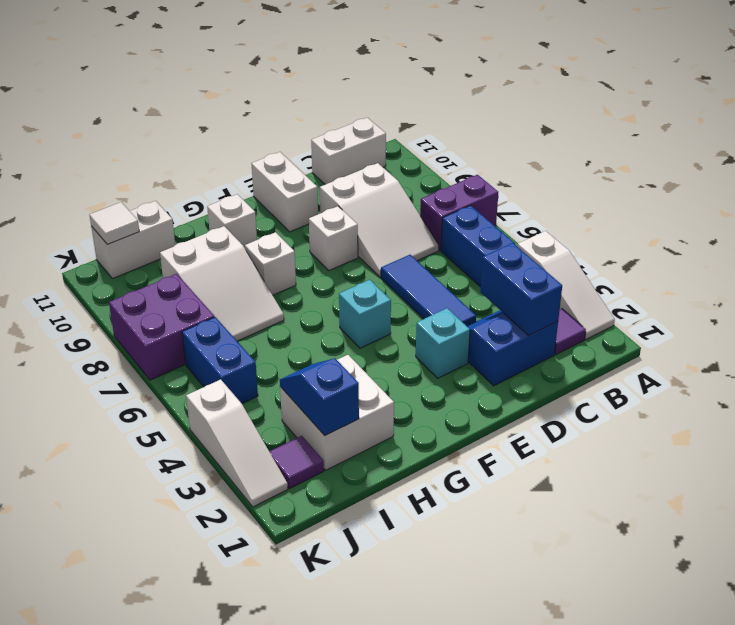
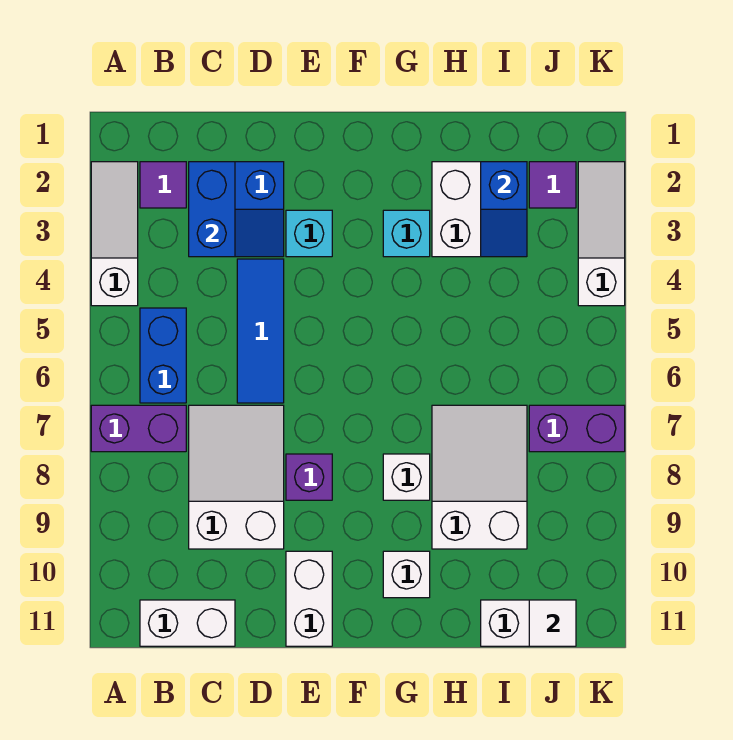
white 1x1 brick [309,206,358,271] -> purple 1x1 brick [286,454,332,500]
cyan 1x1 brick [339,280,391,348] -> cyan 1x1 brick moved to [383,210,430,257]
blue 1x2 brick [182,317,258,403] -> none
purple 2x2 brick [109,274,214,380] -> purple 1x2 brick [529,405,625,452]

